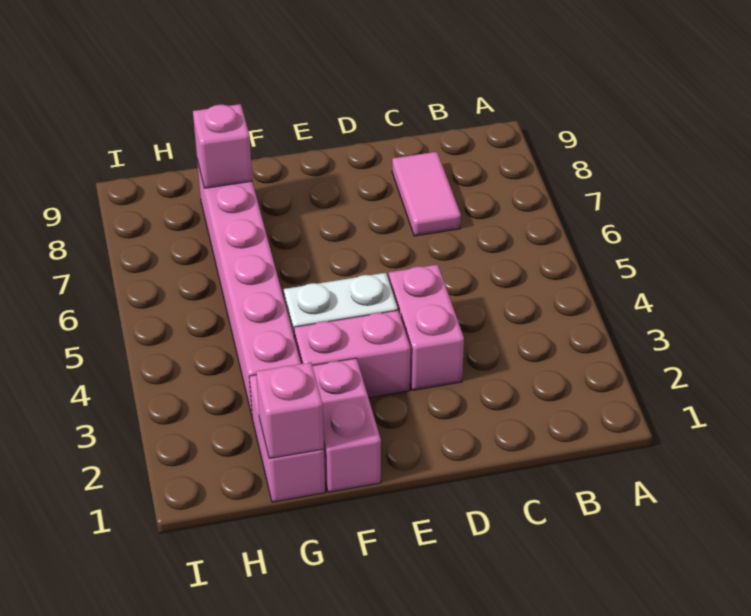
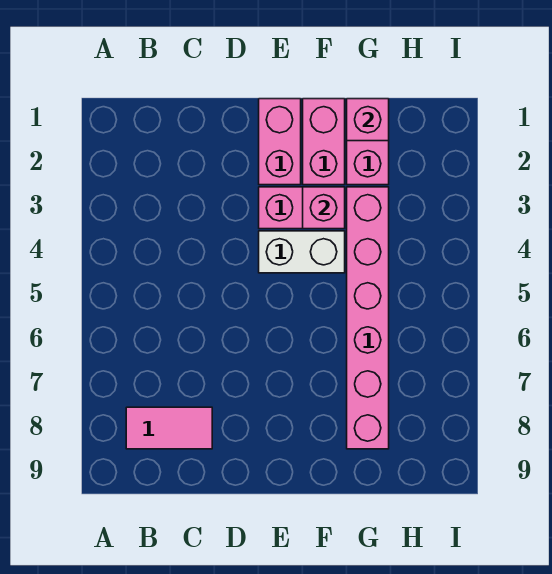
pink 1x2 tile [392,152,461,236] -> pink 1x2 tile turned to [126,407,212,449]
pink 1x2 brick [389,264,464,390] -> pink 1x2 brick moved to [259,99,301,185]
pink 1x1 brick [193,104,252,188] -> pink 1x1 brick moved to [303,187,345,229]

